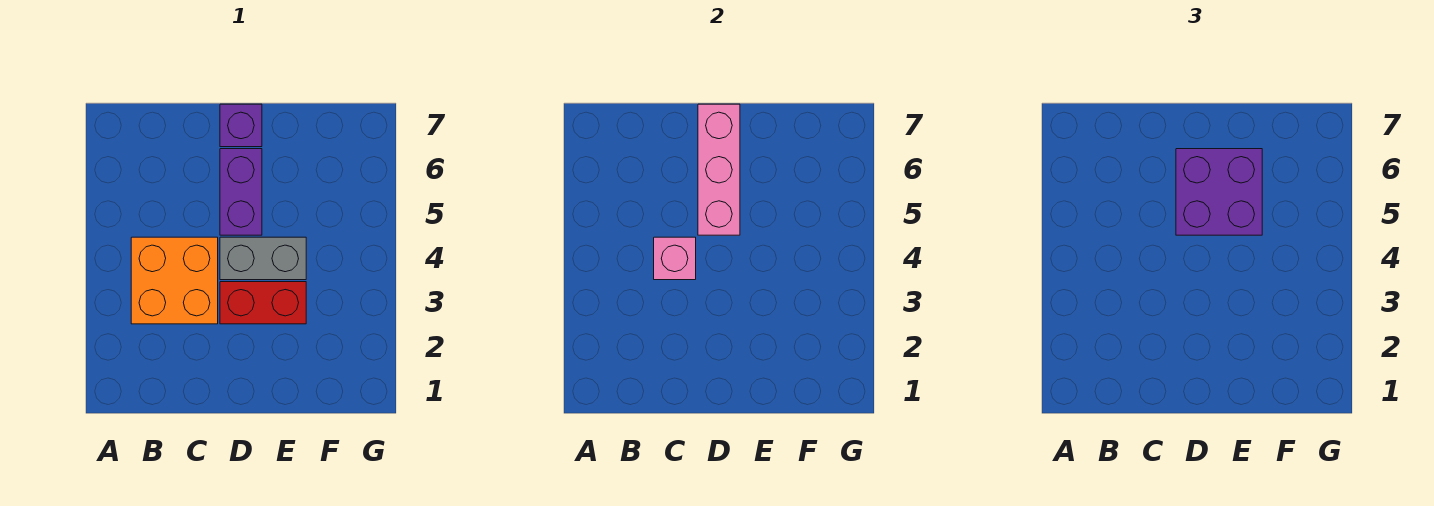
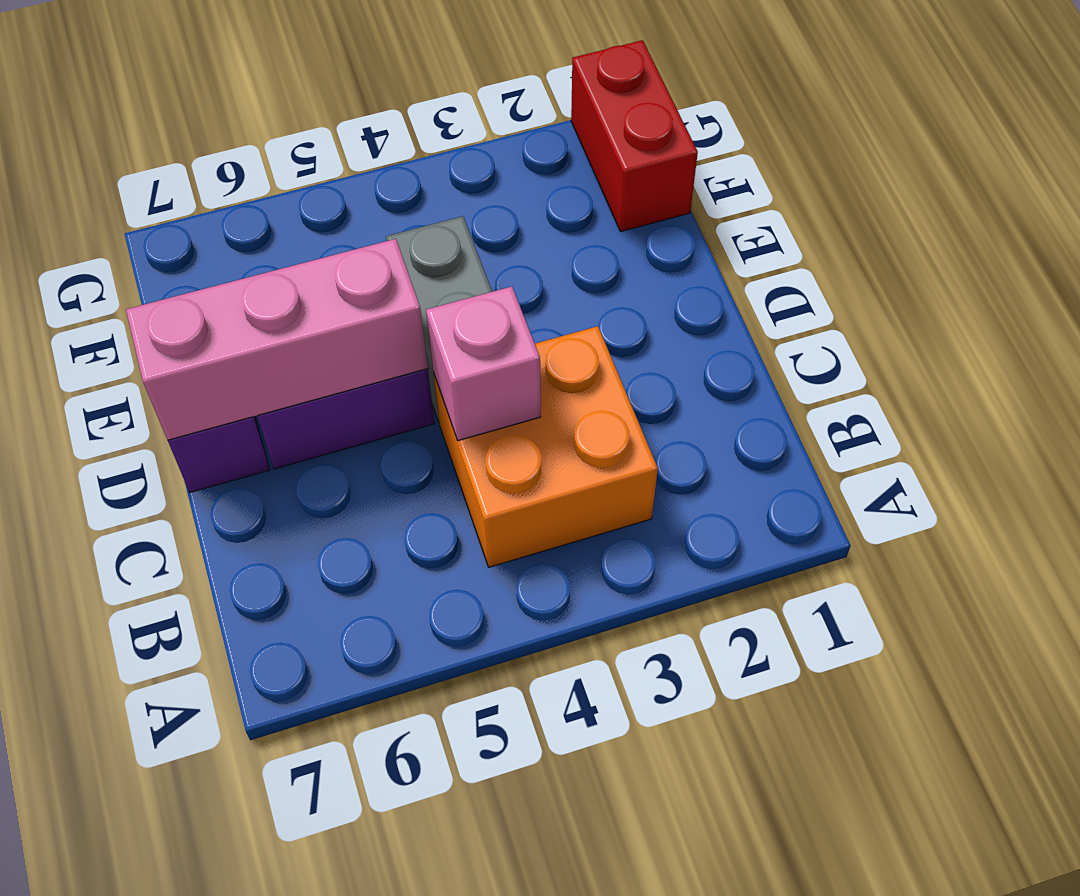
red 1x2 brick [220,282,306,324] -> red 1x2 brick moved to [571,40,698,232]
purple 2x2 brick [1176,149,1262,235] -> none

